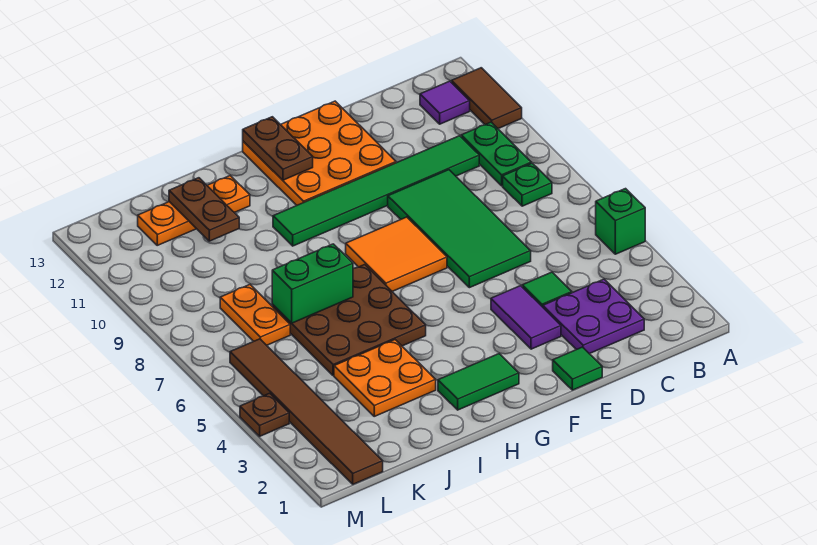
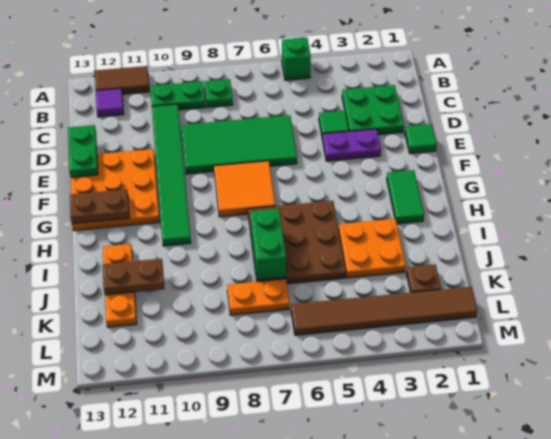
purple 2x2 plate [543,279,644,354] -> green 2x2 plate [342,85,404,135]
none -> green 1x2 plate [68,125,98,177]
purple 1x2 tile [491,286,561,349] -> purple 1x2 plate [323,129,381,161]
brown 1x1 plate [240,393,289,436] -> brown 1x1 plate moved to [406,264,441,292]

